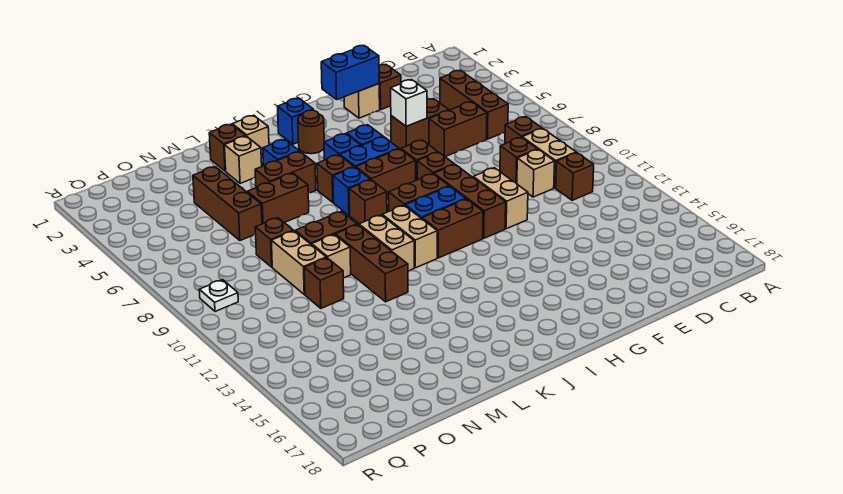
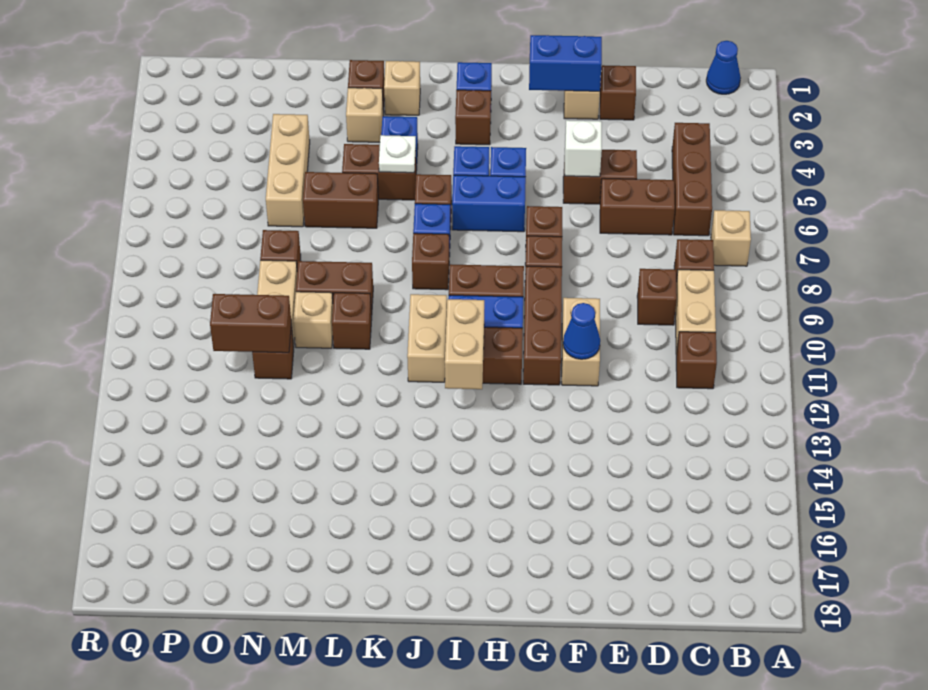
none -> blue 1x1 cone [706,41,741,94]
tan 1x1 brick [517,150,555,197] -> tan 1x1 brick moved to [711,210,751,266]
none -> blue 1x1 cone [563,303,600,359]
brown 1x2 brick [356,149,416,199] -> brown 1x2 brick moved to [210,294,291,353]
brown 1x1 round brick [298,110,324,154] -> brown 1x1 brick [455,90,491,145]
tan 1x2 brick [359,215,414,271] -> tan 1x2 brick moved to [445,299,484,389]
brown 1x3 brick [335,225,408,302] -> brown 1x1 brick [332,293,372,349]
brown 1x3 brick [193,167,262,241] -> tan 1x3 brick [266,114,310,227]
white 1x1 plate [199,280,238,312] -> white 1x1 plate moved to [379,135,416,173]

